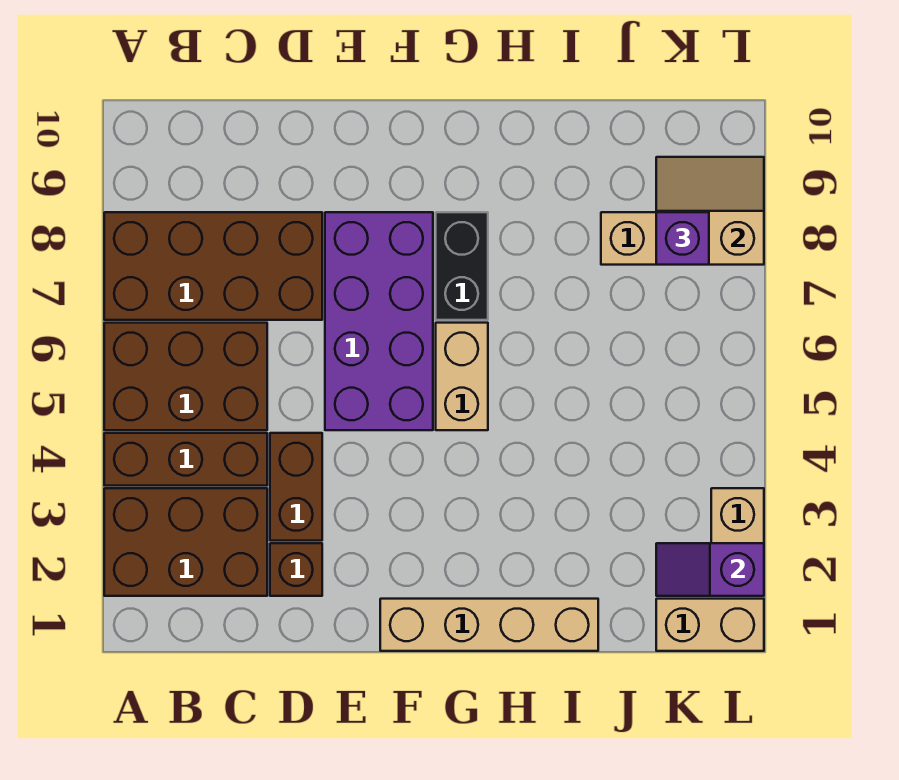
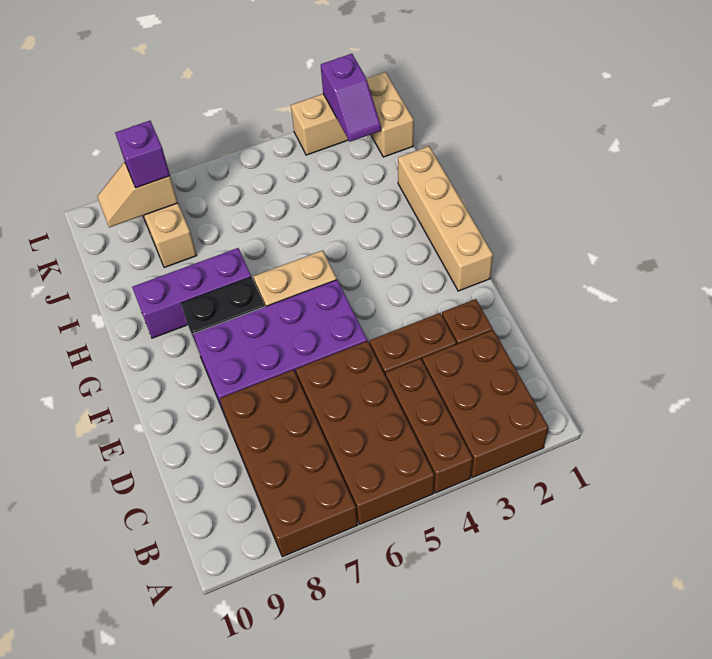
brown 2x3 brick [104,323,267,430] -> brown 2x4 brick [296,341,434,524]
none -> purple 1x3 brick [132,248,251,338]
tan 2x2 slope [656,157,764,265] -> tan 1x2 slope [97,162,178,227]

